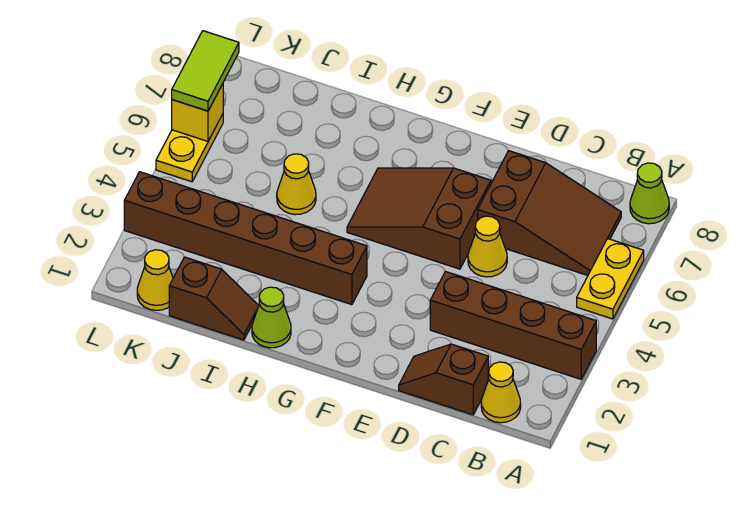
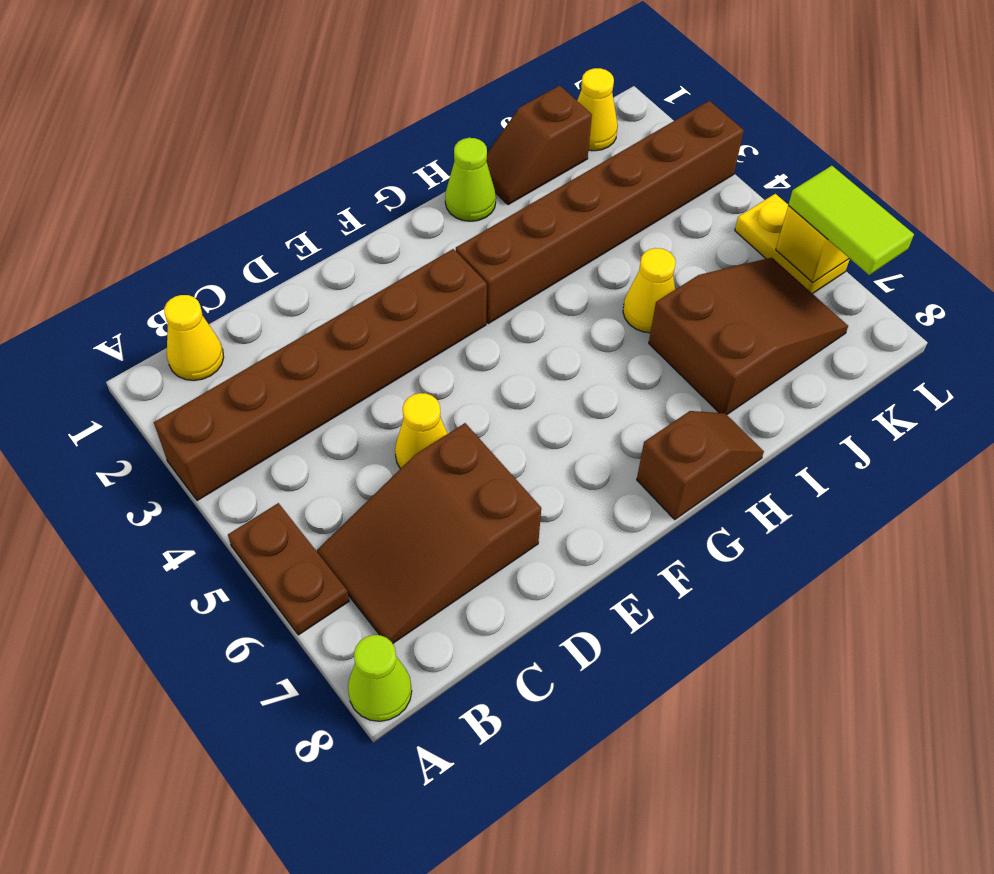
brown 1x4 brick [430,271,596,379] -> brown 1x6 brick [154,249,487,501]
yellow 1x2 plate [577,239,644,319] -> brown 1x2 plate [228,503,349,635]
brown 1x2 slope [399,344,488,415] -> brown 1x2 slope moved to [637,411,764,520]
brown 2x3 slope [347,168,491,269] -> brown 2x3 slope moved to [649,258,848,415]

